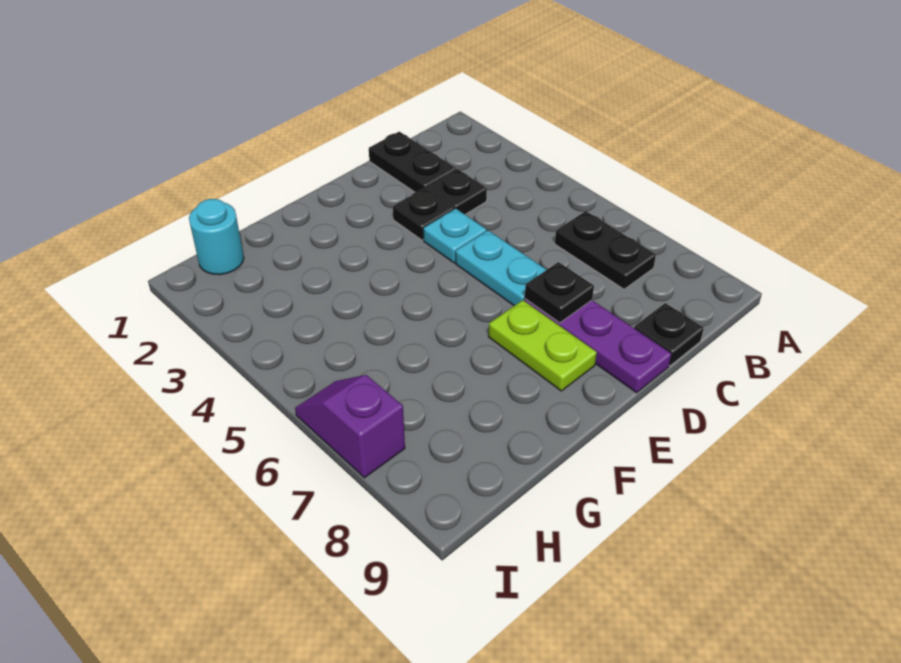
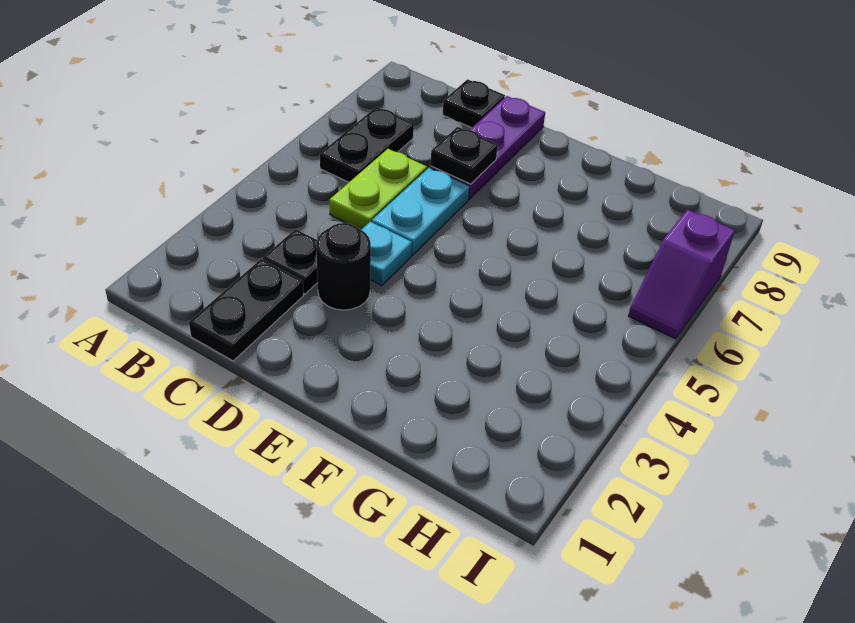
black 1x1 plate [393,188,454,240] -> black 1x1 round brick [316,223,371,310]
lime 1x2 plate [488,300,597,391] -> lime 1x2 plate moved to [329,149,427,230]
cyan 1x1 round brick [189,199,244,275] -> none

